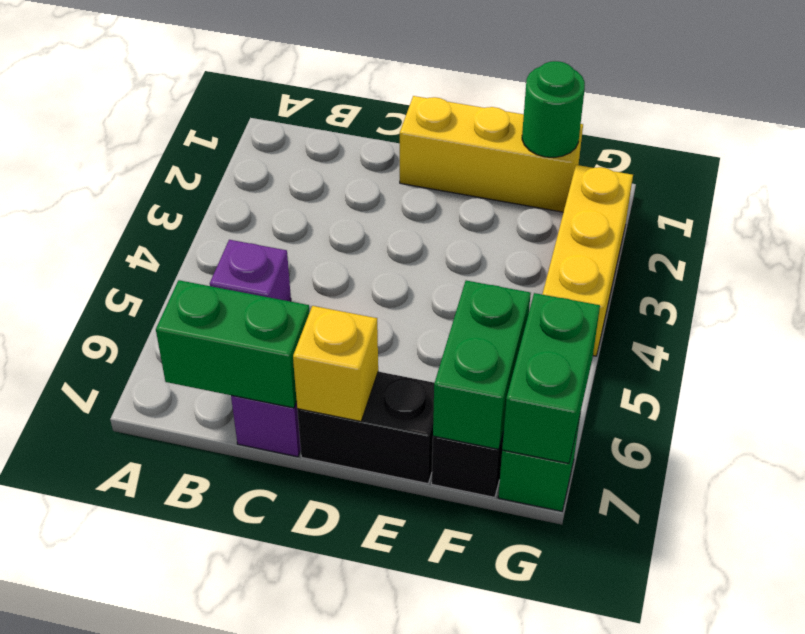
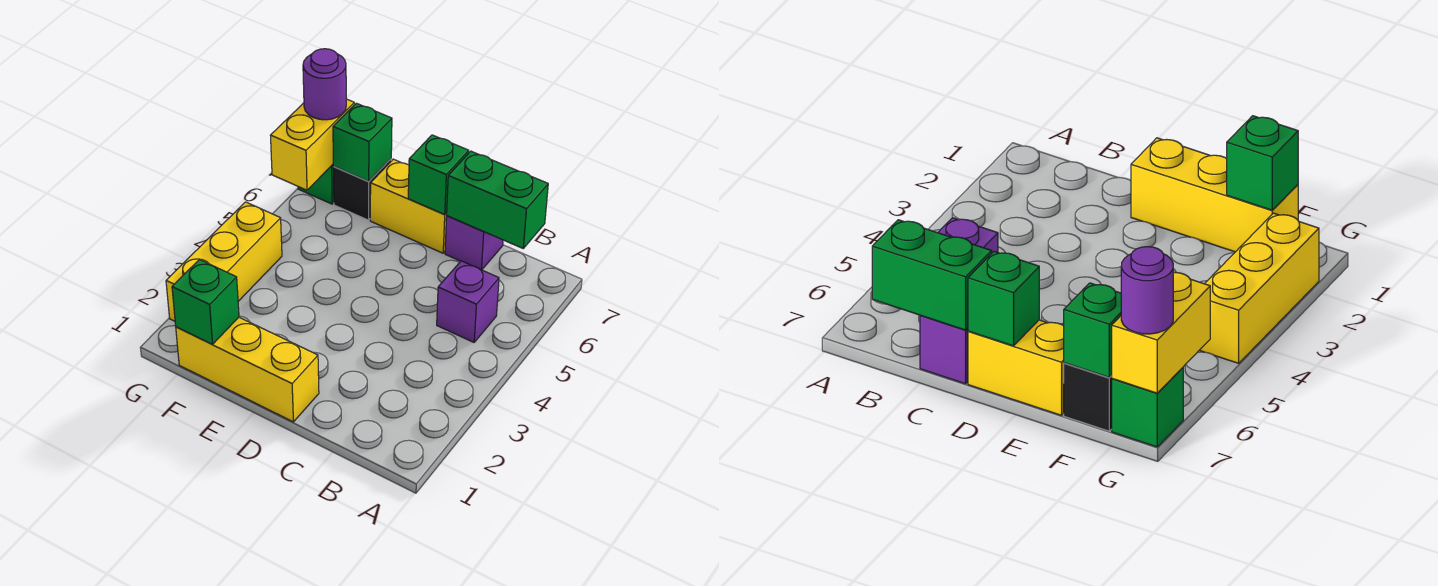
black 1x2 brick [297,372,434,484] -> yellow 1x2 brick [370,159,447,253]
yellow 1x1 brick [293,306,378,421] -> green 1x1 brick [408,135,469,214]
green 1x1 round brick [522,61,585,157] -> green 1x1 brick [172,259,239,344]
green 1x2 brick [433,281,531,449] -> green 1x1 brick [333,103,392,181]
green 1x2 brick [502,293,600,463] -> yellow 1x2 brick [270,99,354,190]
none -> purple 1x1 round brick [303,49,346,120]

